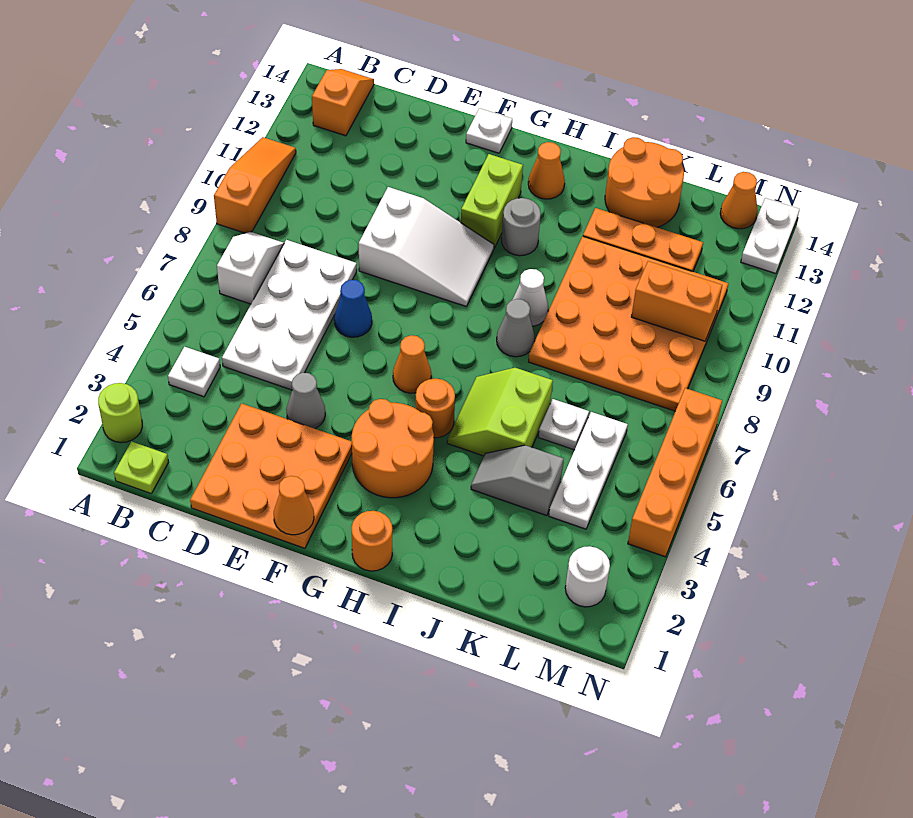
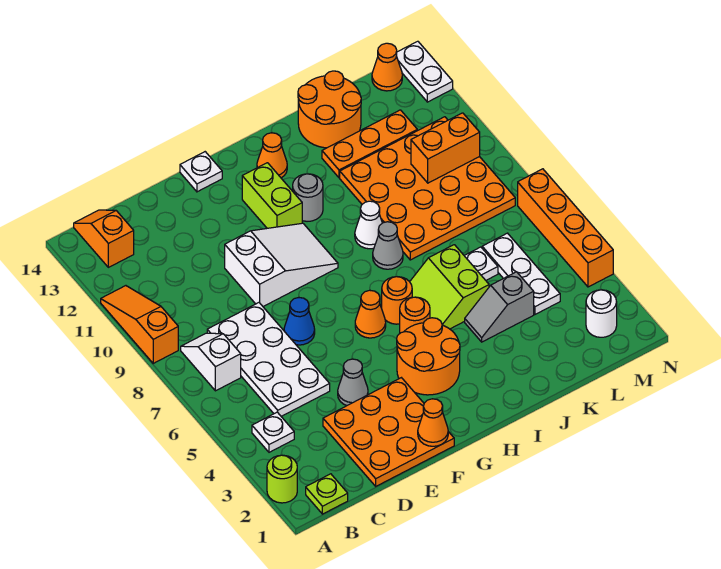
orange 1x1 round brick [352,511,392,571] -> orange 1x1 round brick moved to [382,277,412,324]

